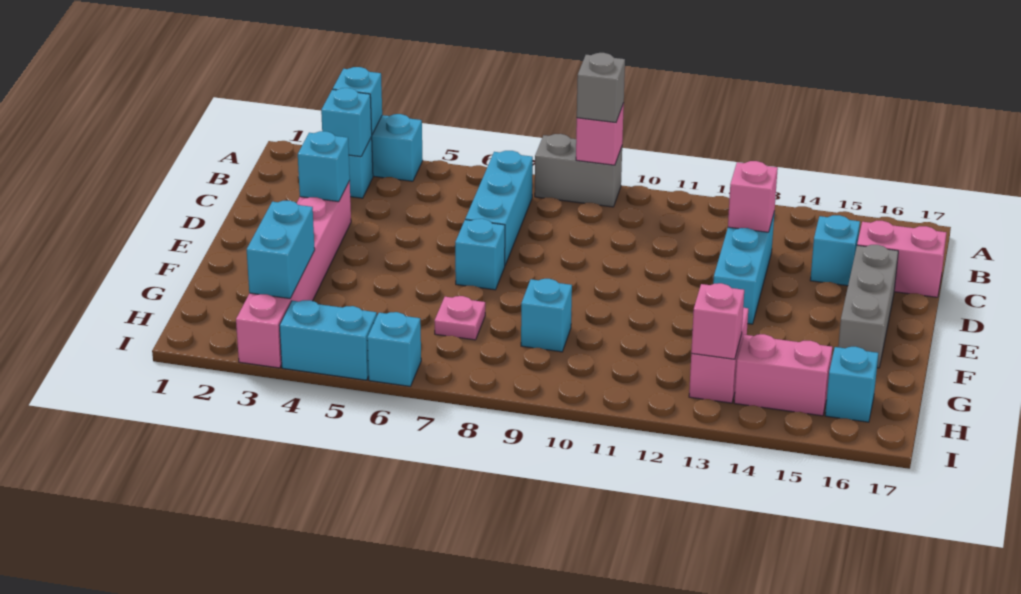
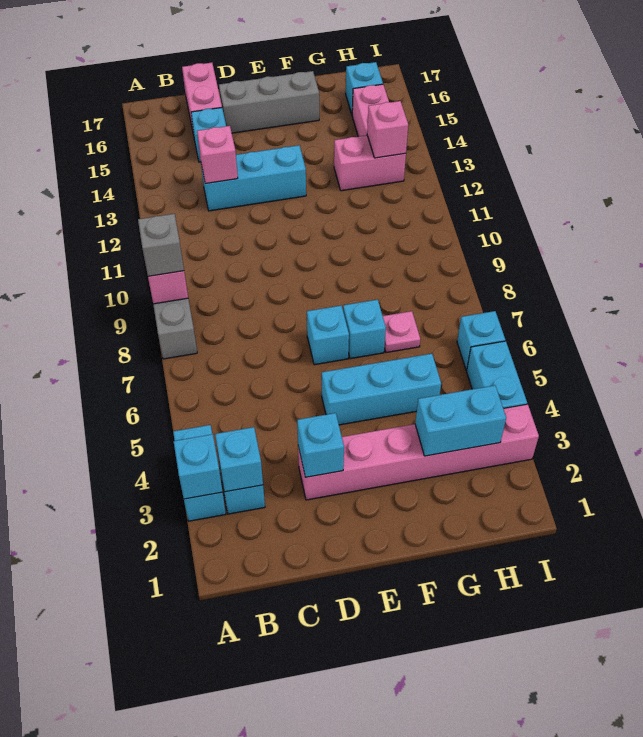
cyan 1x3 brick [465,151,533,265] -> cyan 1x3 brick moved to [322,354,441,425]
cyan 1x1 brick [521,279,572,352] -> cyan 1x1 brick moved to [343,300,386,359]

